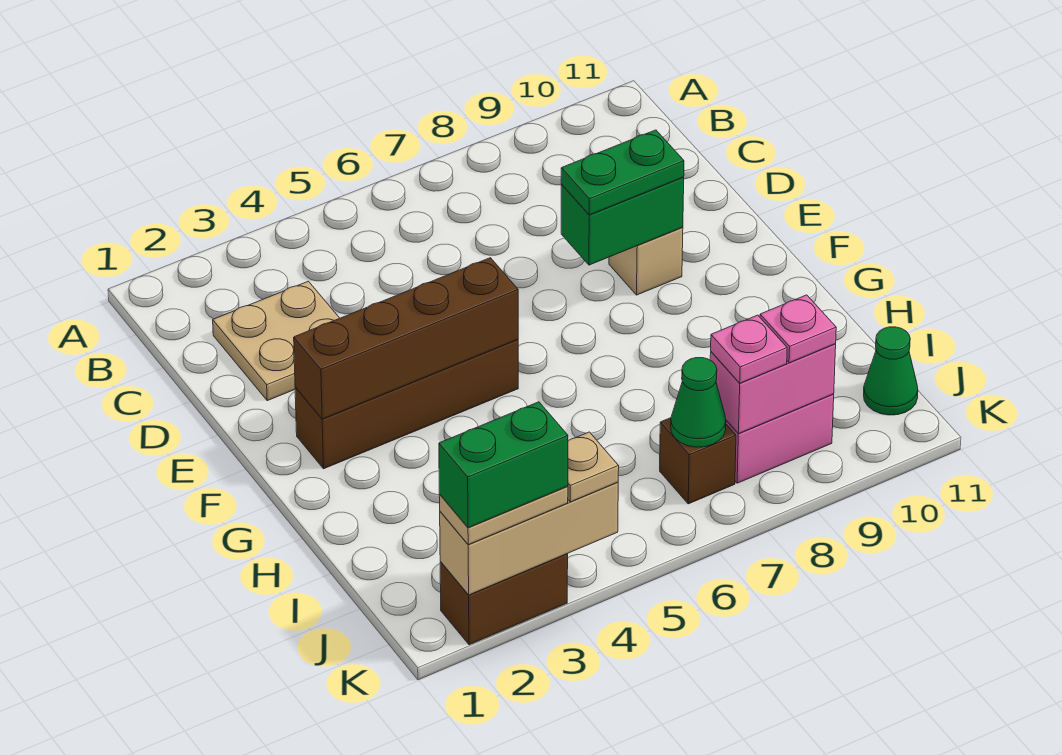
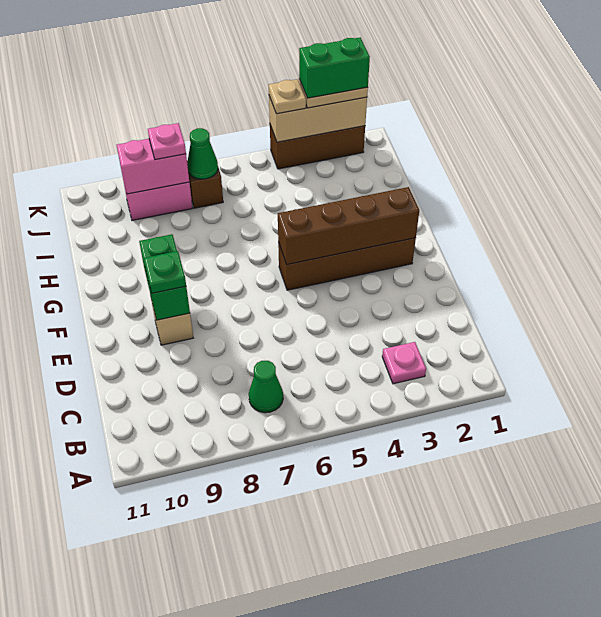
tan 2x2 plate [213,281,339,401] -> none
green 1x2 brick [561,178,684,265] -> green 1x2 brick turned to [139,234,190,320]
green 1x2 plate [561,130,684,215] -> green 1x1 plate [144,251,186,293]
pink 1x1 plate [760,295,836,363] -> pink 1x1 plate moved to [382,342,426,384]
green 1x1 cone [864,327,918,415] -> green 1x1 cone moved to [249,361,283,413]
brown 1x2 brick [440,554,568,645] -> brown 1x3 brick [270,125,365,169]

